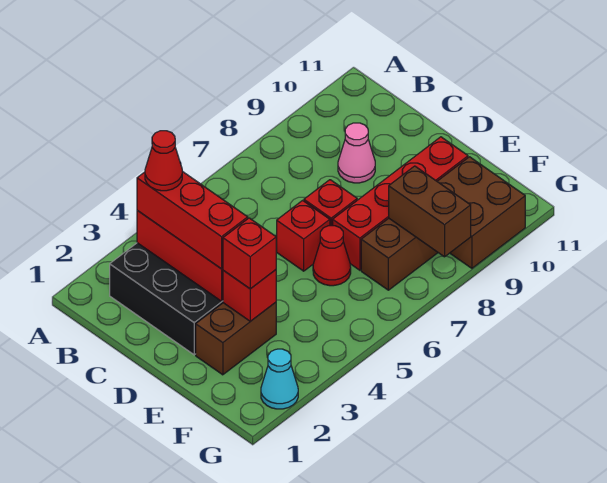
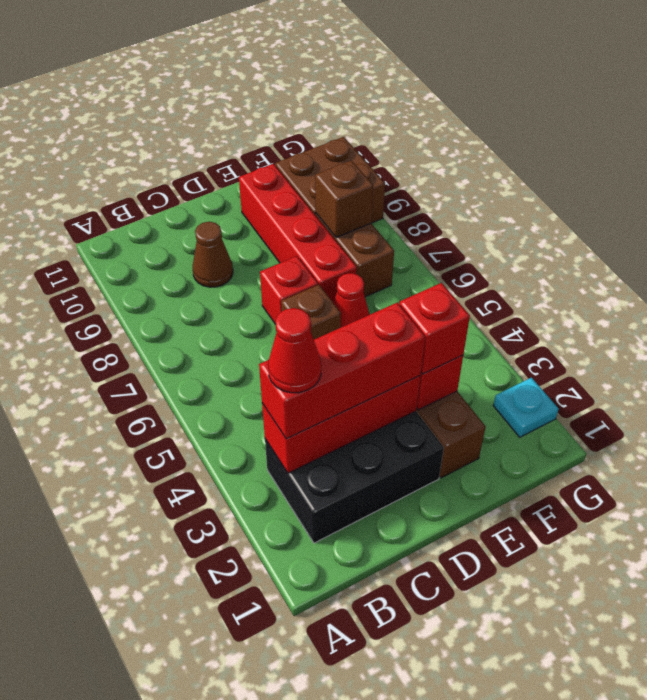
pink 1x1 cone [338,123,375,183] -> brown 1x1 cone [193,222,233,287]
red 1x1 brick [276,200,330,271] -> brown 1x1 brick [281,285,341,339]
brown 1x2 brick [389,166,471,257] -> brown 1x1 brick [315,161,373,238]
cyan 1x1 cone [261,349,298,409] -> cyan 1x1 plate [493,378,559,437]

